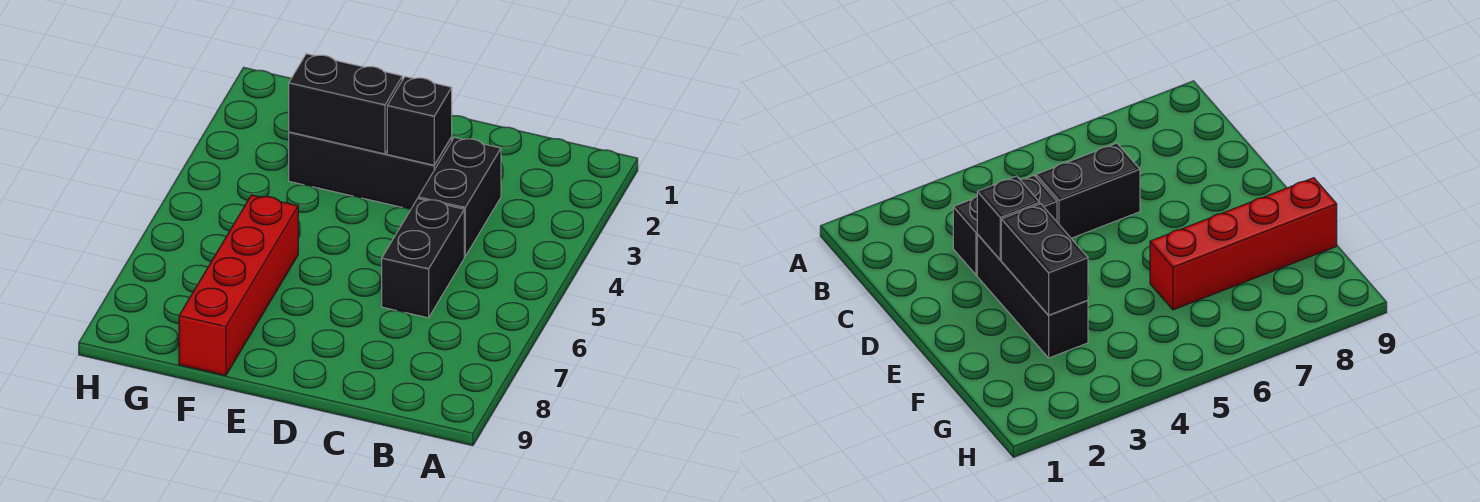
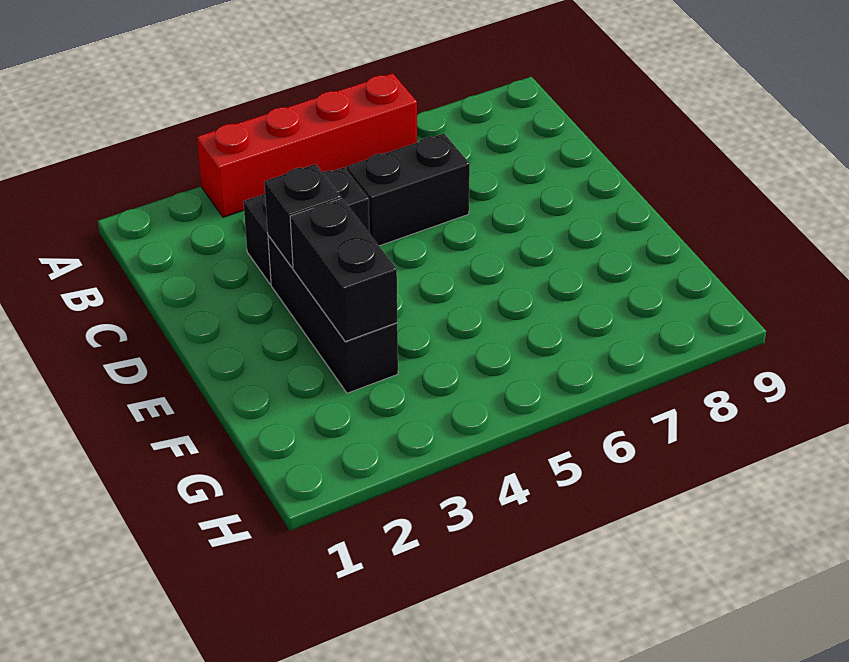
red 1x4 brick [179,195,298,376] -> red 1x4 brick moved to [197,73,417,217]

